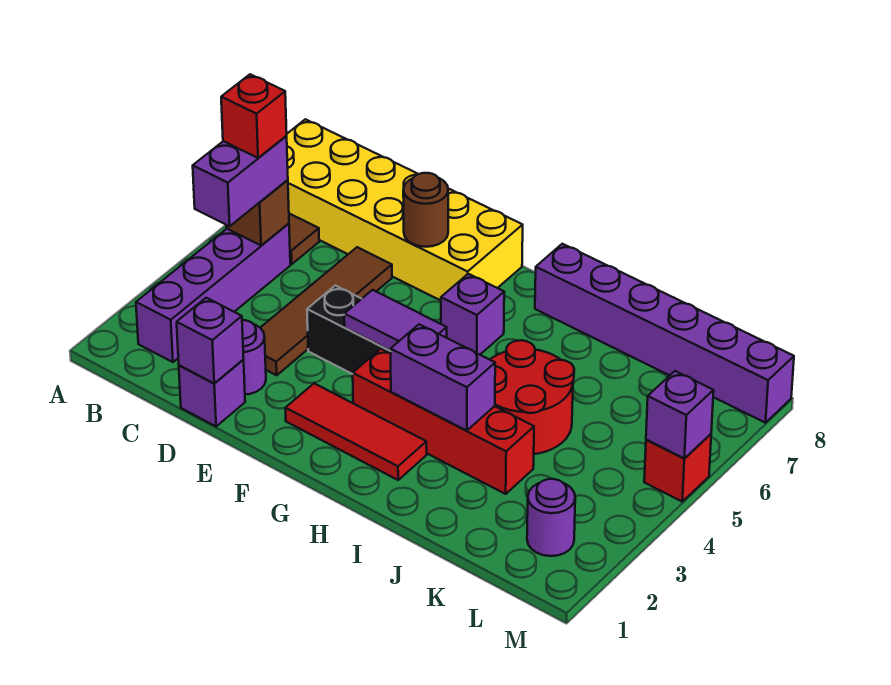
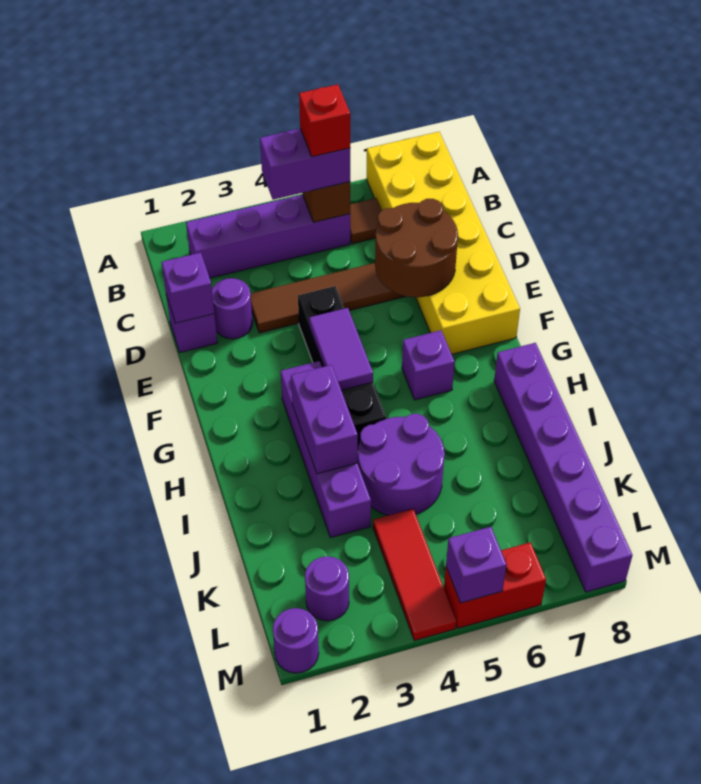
brown 1x1 round brick [403,173,448,247] -> brown 2x2 round brick [375,199,458,297]
red 1x3 tile [285,383,427,480] -> red 1x3 tile moved to [373,509,456,641]
red 1x4 brick [353,349,534,494] -> purple 1x4 brick [281,361,371,538]
red 2x2 round brick [490,340,574,454] -> purple 2x2 round brick [358,414,445,515]
none -> purple 1x1 round brick [273,608,319,673]
red 1x1 brick [644,434,711,501] -> red 1x2 brick [444,542,546,628]

